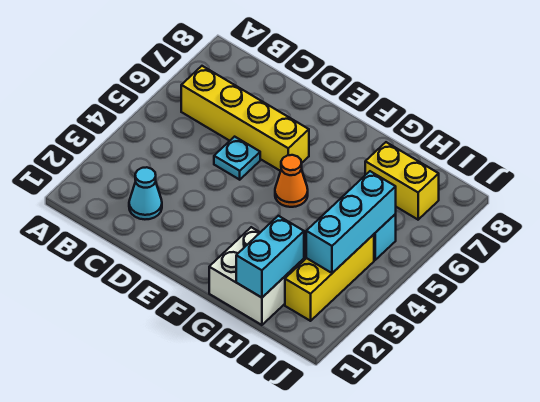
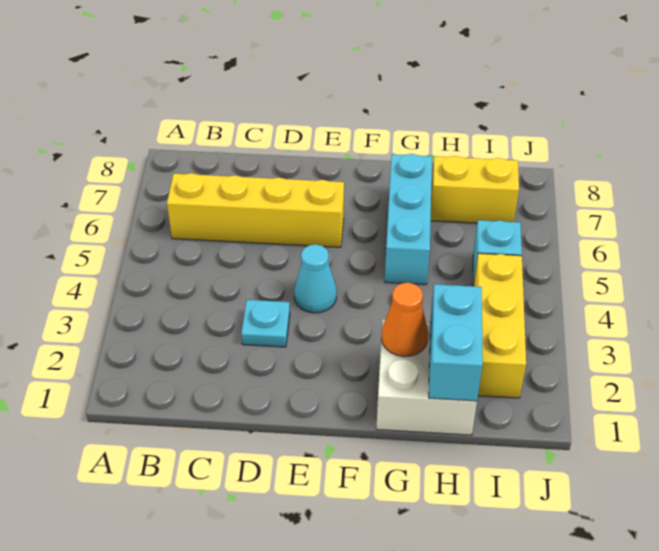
cyan 1x1 cone [129,167,162,219] -> cyan 1x1 cone moved to [294,244,337,313]
cyan 1x1 plate [214,137,260,180] -> cyan 1x1 plate moved to [241,300,290,347]
orange 1x1 cone [275,155,308,207] -> orange 1x1 cone moved to [381,283,428,357]
cyan 1x3 brick [306,171,396,273] -> cyan 1x3 brick moved to [385,154,432,285]

